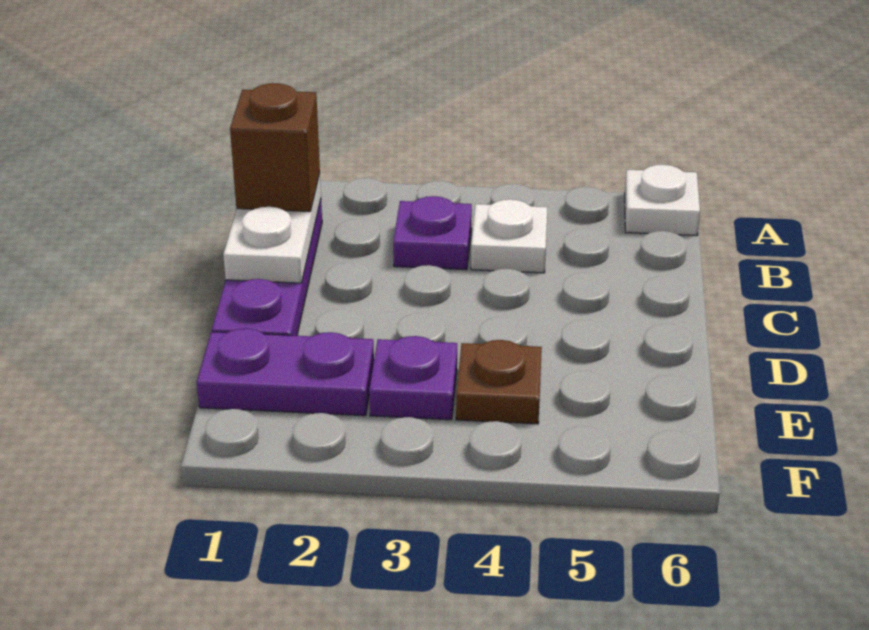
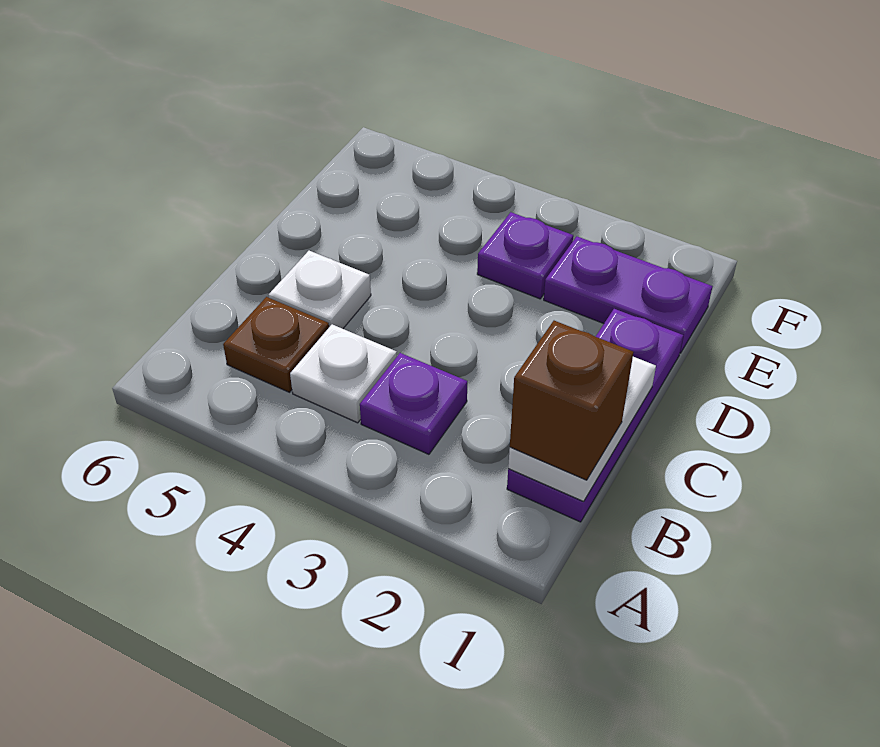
white 1x1 plate [625,165,700,235] -> white 1x1 plate moved to [269,251,371,329]
brown 1x1 plate [456,340,542,424] -> brown 1x1 plate moved to [223,297,329,392]

